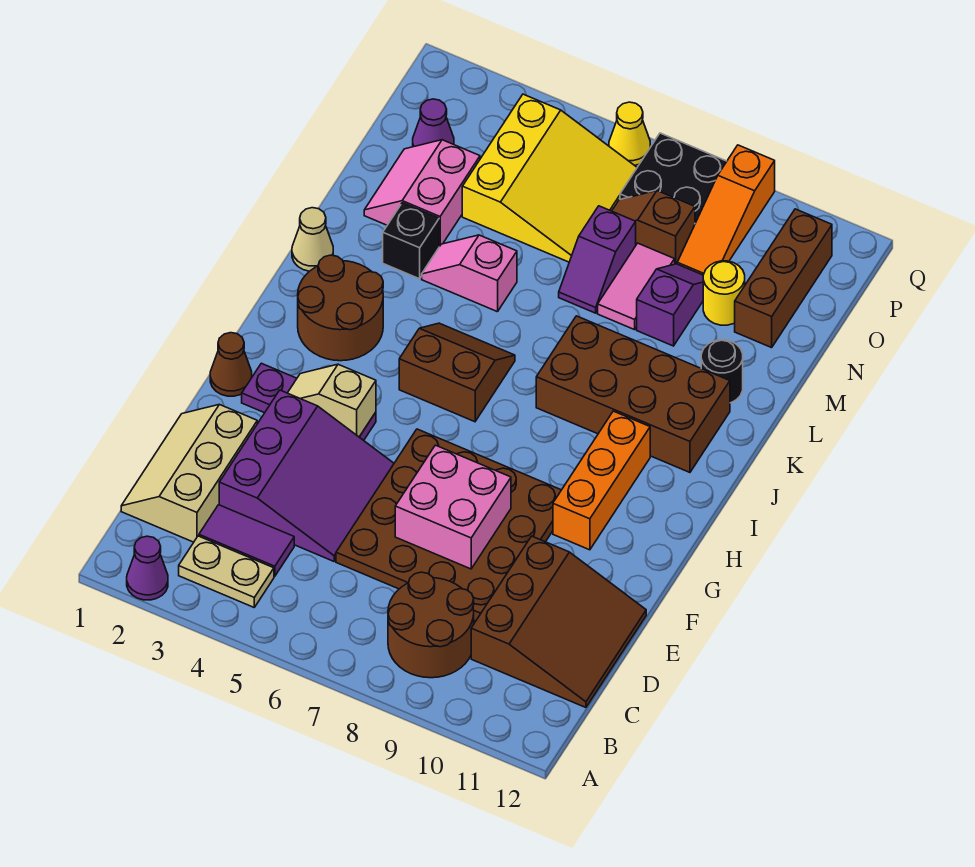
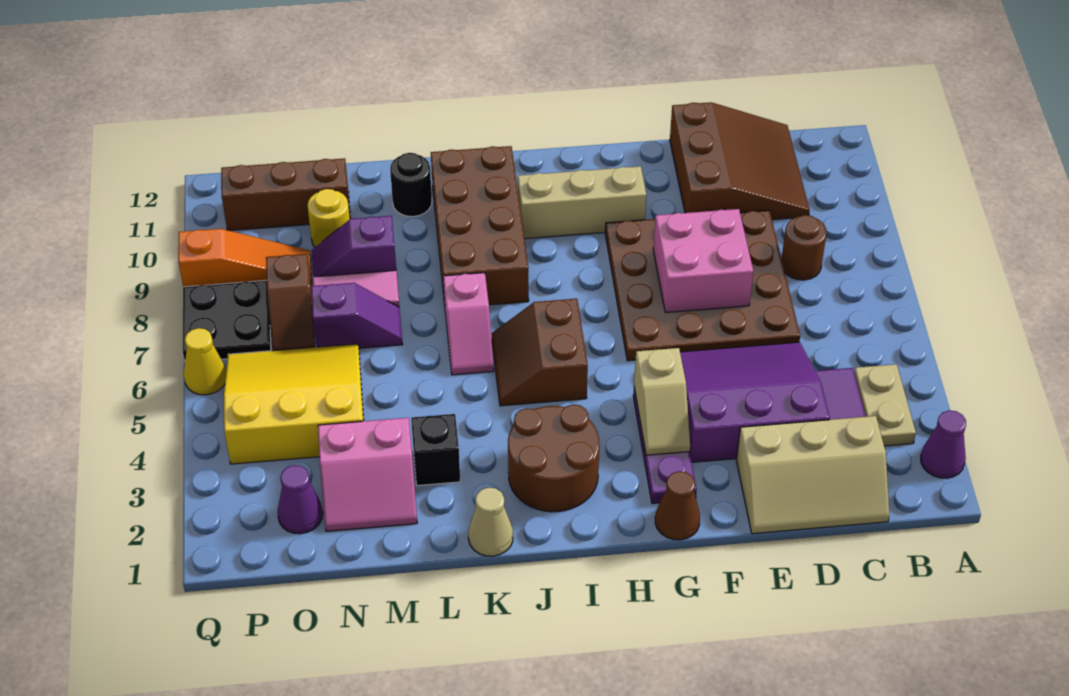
brown 2x2 round brick [388,572,474,678] -> brown 1x1 round brick [781,215,827,280]
brown 3x3 slope [471,536,646,708] -> brown 3x3 slope turned to [670,102,810,220]
orange 1x3 brick [553,411,650,550] -> tan 1x3 brick [518,166,646,239]
pink 1x2 slope [422,235,517,312] -> pink 1x2 slope moved to [443,273,494,375]

